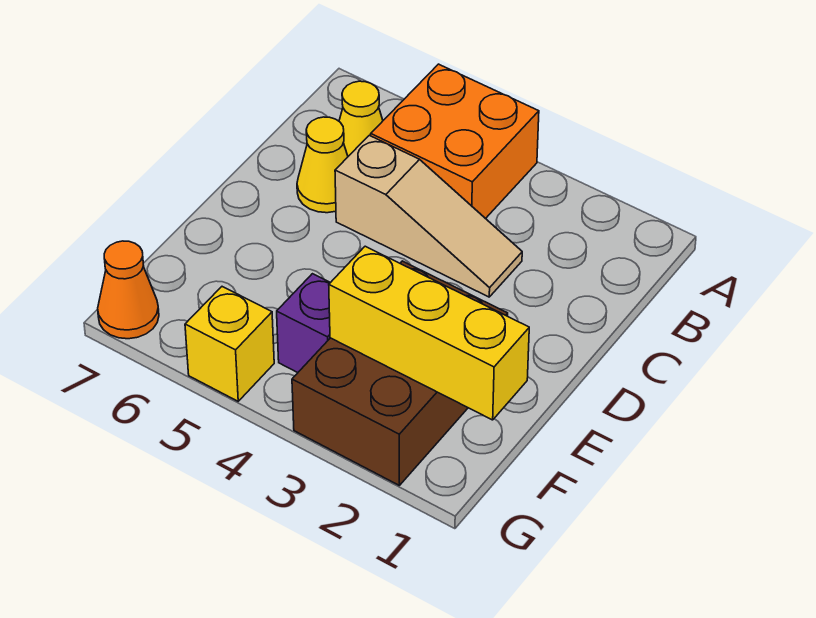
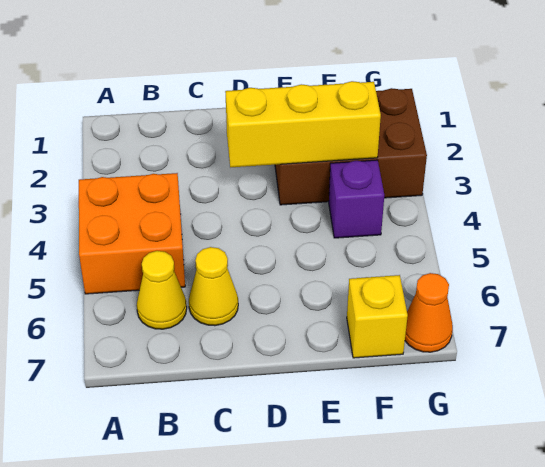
tan 1x3 slope [335,135,522,297] -> none
yellow 1x3 brick [329,246,529,420] -> yellow 1x3 brick turned to [225,81,381,167]
yellow 1x1 brick [185,287,274,401] -> yellow 1x1 brick moved to [347,275,408,358]

